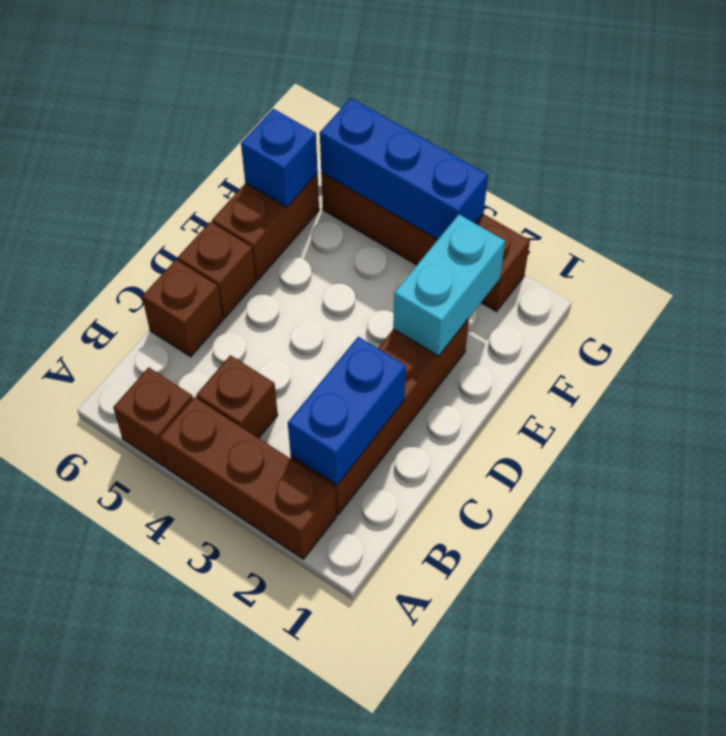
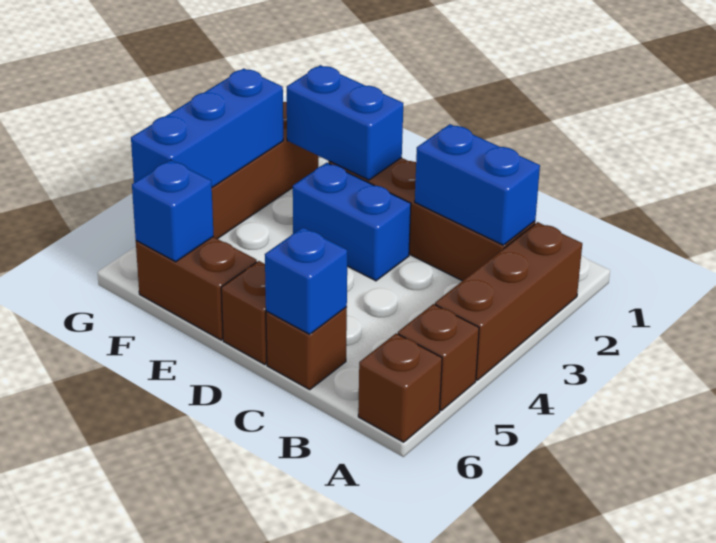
brown 1x1 brick [196,355,278,438] -> brown 1x1 brick moved to [358,333,442,442]
none -> blue 1x1 brick [265,227,347,334]
none -> blue 1x2 brick [293,163,411,281]
cyan 1x2 brick [393,215,505,356] -> blue 1x2 brick [287,65,403,180]

